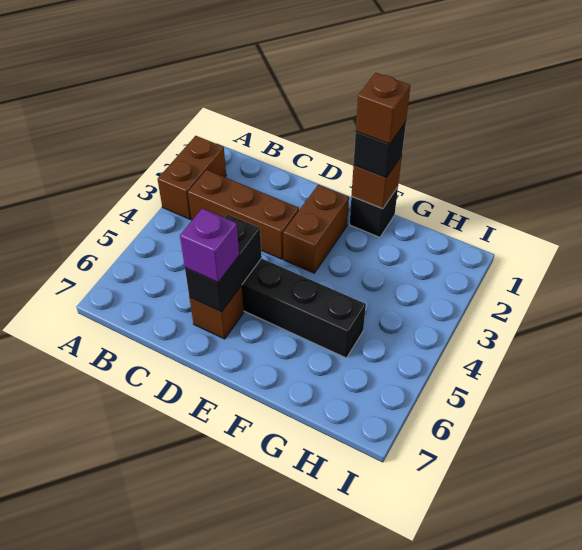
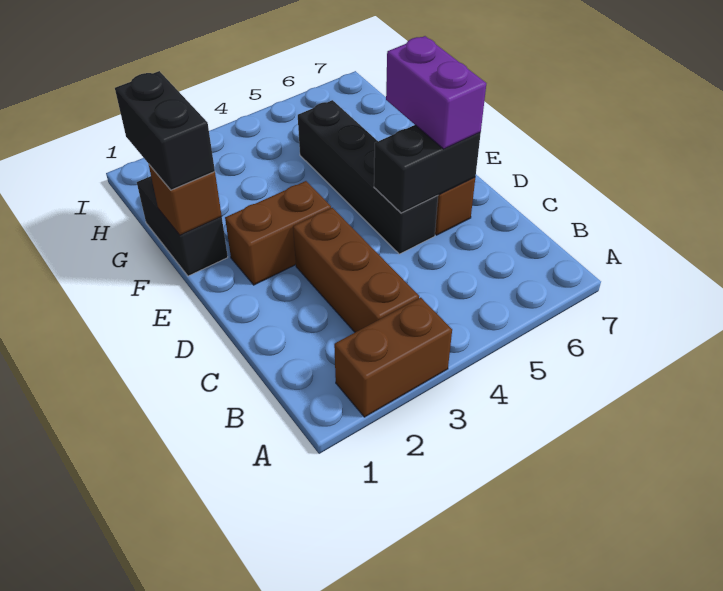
purple 1x1 brick [180,208,239,282] -> purple 1x2 brick [386,36,486,149]
black 1x1 brick [350,187,398,237] -> black 1x2 brick [137,176,228,276]
black 1x1 brick [354,122,406,178] -> black 1x2 brick [115,71,215,190]
brown 1x1 brick [356,73,410,144] -> none

